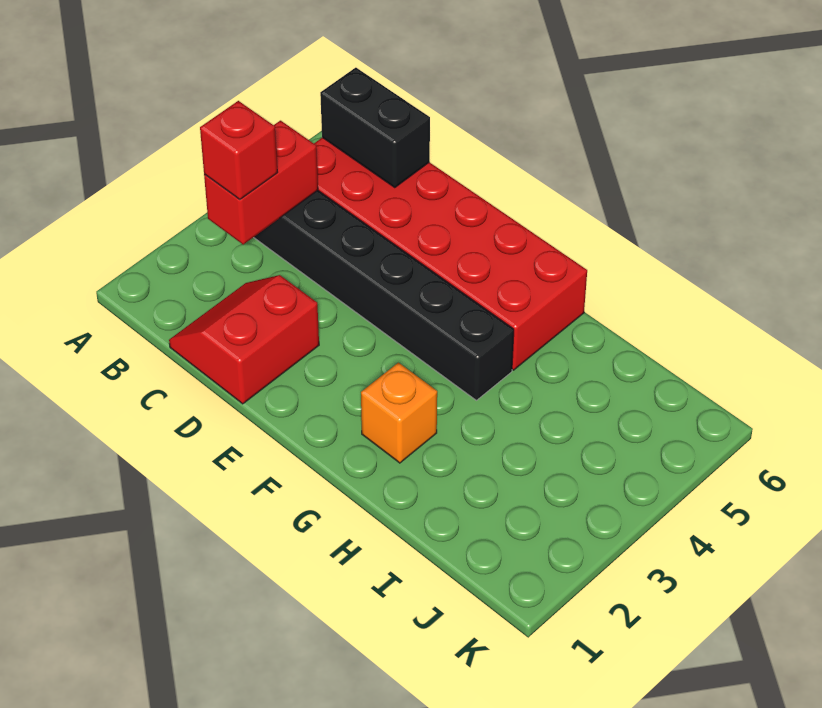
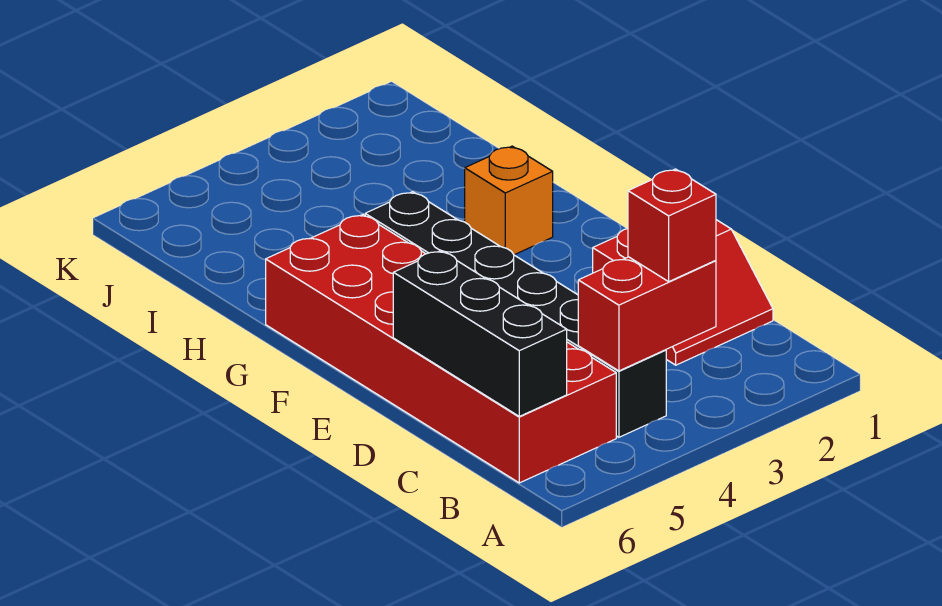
black 1x2 brick [320,68,430,188] -> black 1x3 brick [393,251,567,416]

